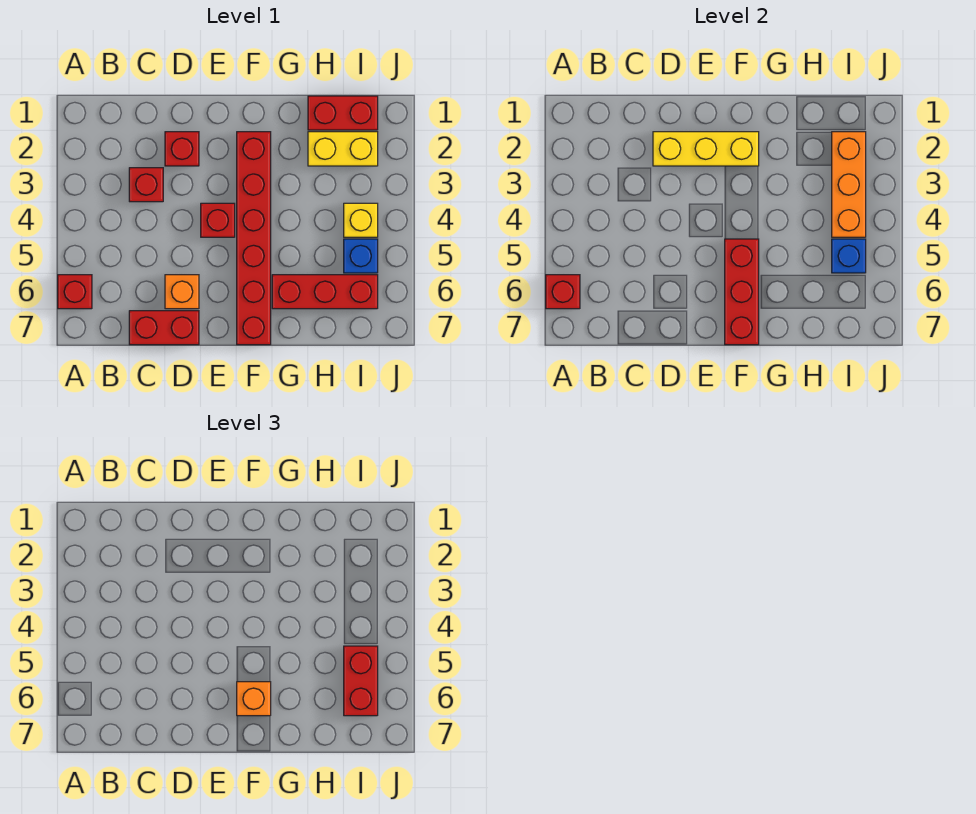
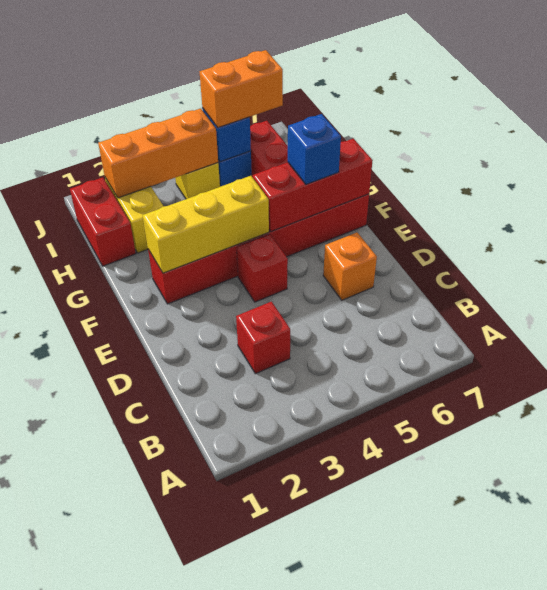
red 1x1 brick [58,275,92,309] -> none
red 1x1 brick [546,275,580,309] -> none
red 1x2 brick [129,311,199,345] -> none
red 1x1 brick [165,132,199,166] -> none
yellow 1x3 brick [653,132,759,166] -> yellow 1x3 brick turned to [143,176,269,273]
orange 1x1 brick [237,682,271,716] -> blue 1x1 brick [288,114,341,185]
red 1x2 brick [344,646,378,716] -> orange 1x2 brick [200,50,283,128]

